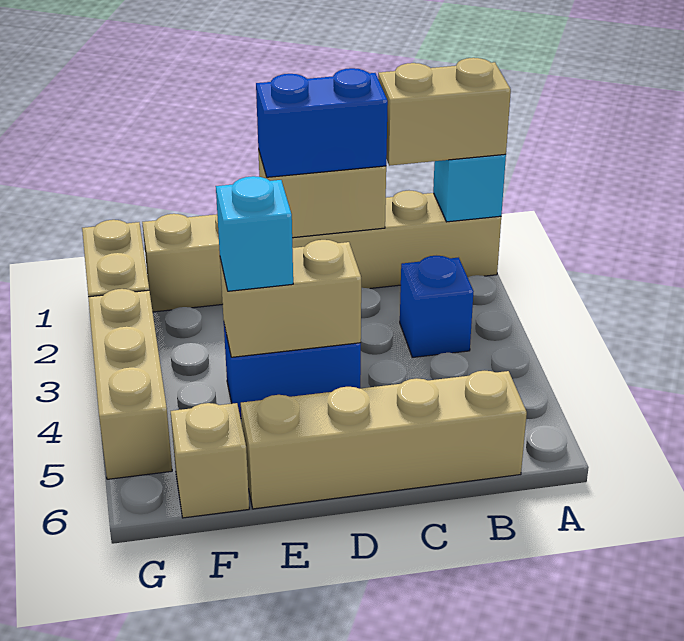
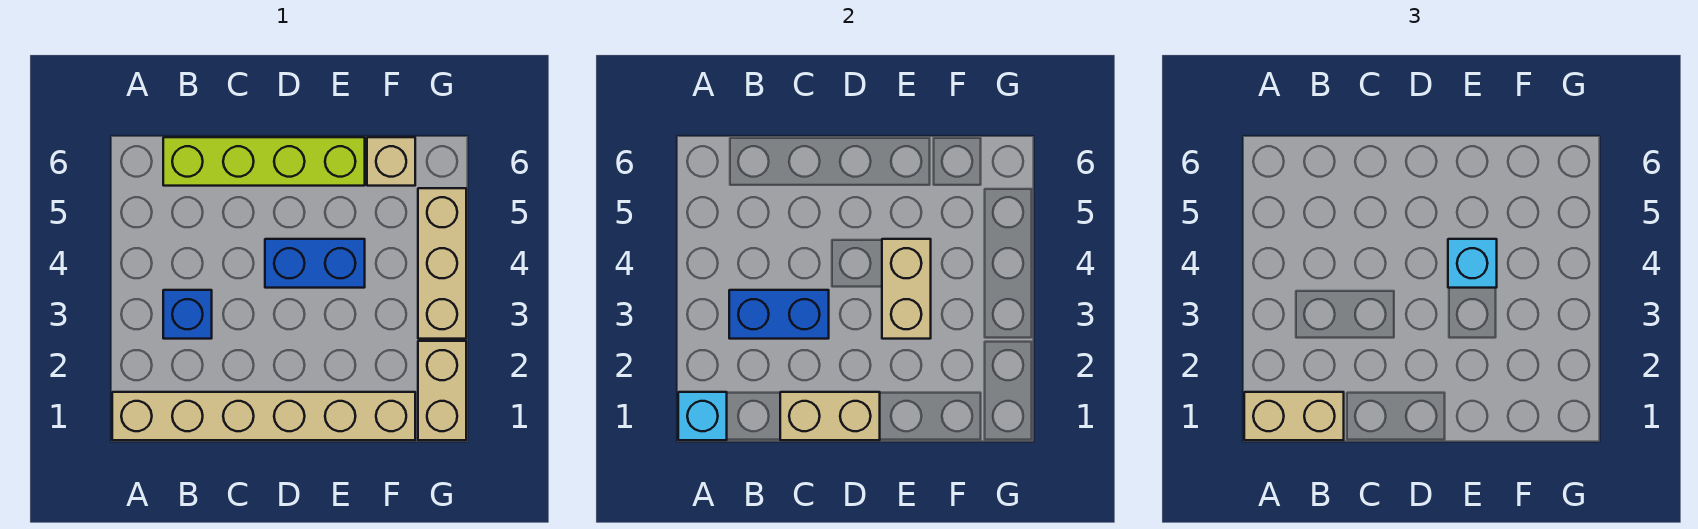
tan 1x4 brick [241,371,527,509] -> lime 1x4 brick [163,137,365,186]
blue 1x2 brick [256,68,388,177] -> blue 1x2 brick moved to [729,290,829,339]
tan 1x2 brick [220,240,361,357] -> tan 1x2 brick turned to [882,239,931,339]

